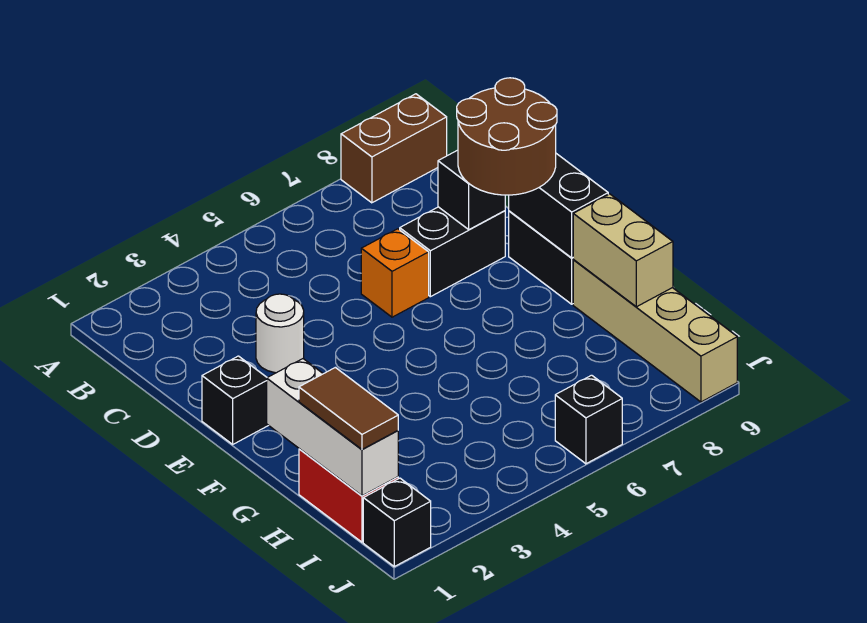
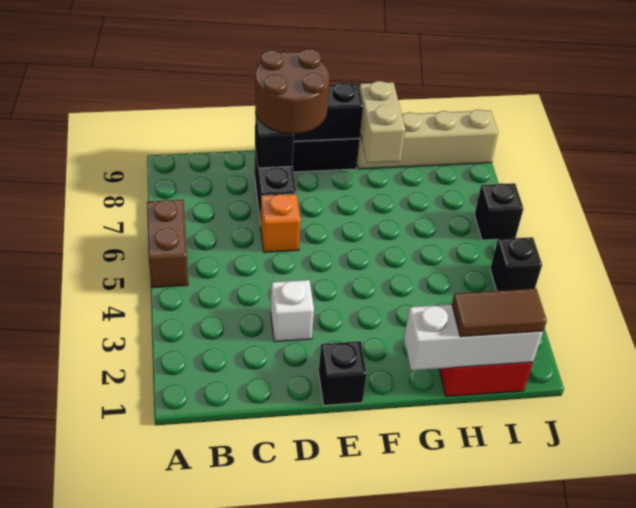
brown 1x2 brick [341,94,447,203] -> brown 1x2 brick moved to [147,200,188,288]
white 1x1 round brick [256,294,304,373] -> white 1x1 brick [271,280,314,342]
tan 1x2 brick [573,194,673,307] -> tan 1x2 brick turned to [359,81,405,163]
black 1x1 brick [363,478,431,566] -> black 1x1 brick moved to [490,237,542,291]

